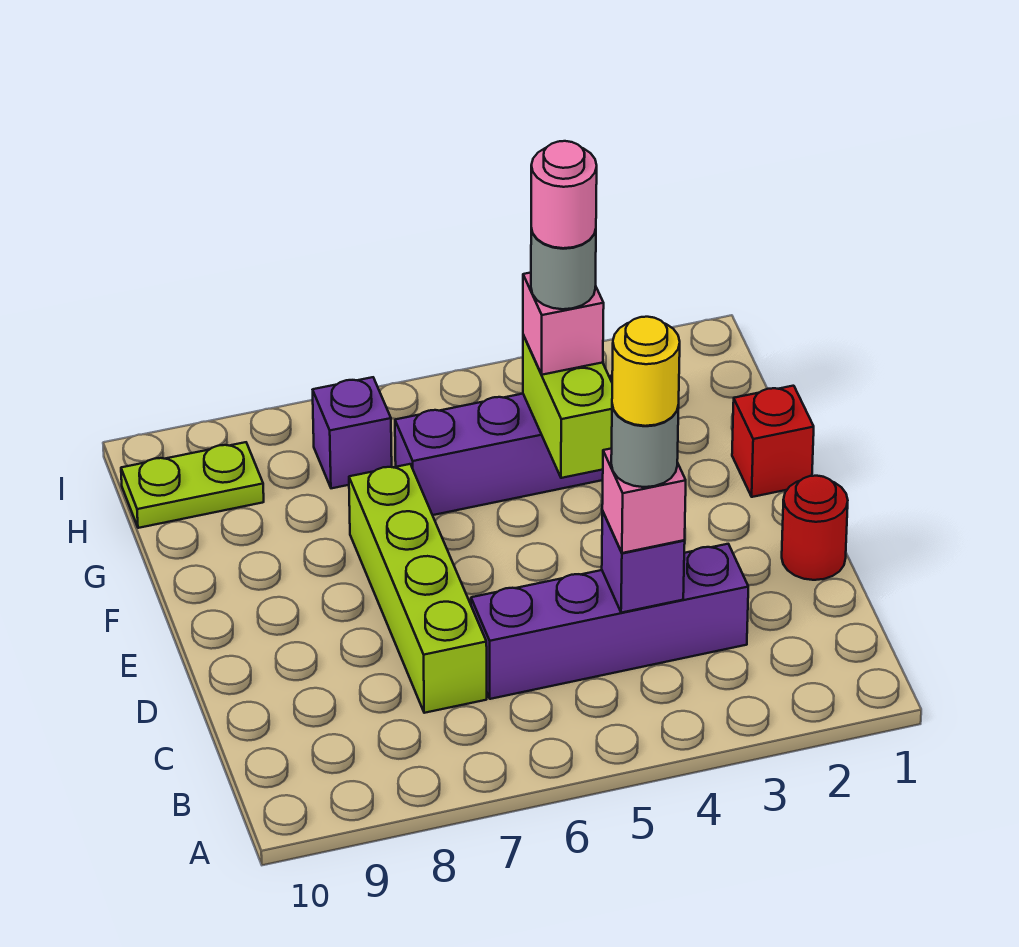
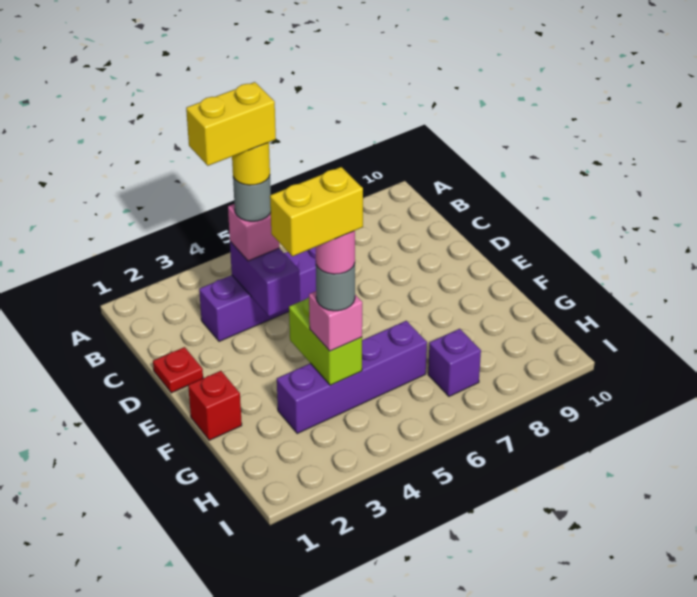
none -> yellow 1x2 brick [186,82,276,166]
purple 1x1 brick [602,511,685,613] -> purple 1x2 brick [230,242,300,317]
lime 1x4 brick [349,464,487,713] -> none
red 1x1 round brick [782,476,848,580] -> red 1x1 plate [153,347,203,393]
none -> yellow 1x2 brick [270,167,363,256]
lime 1x2 plate [121,442,264,528] -> none

